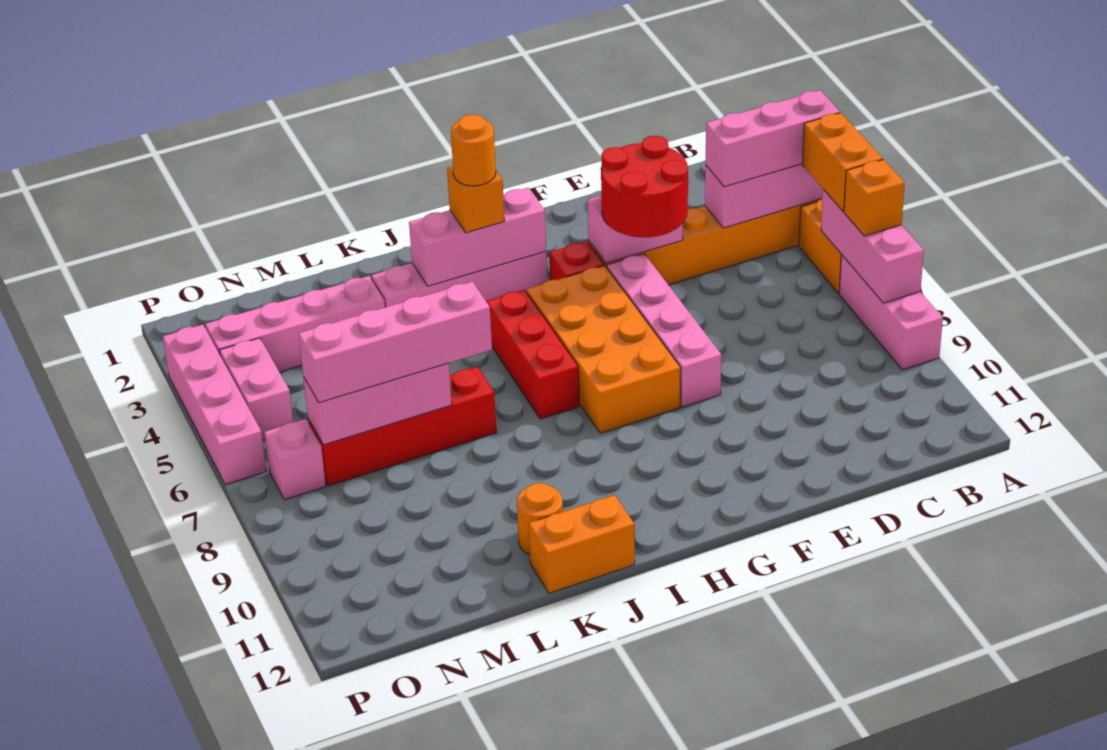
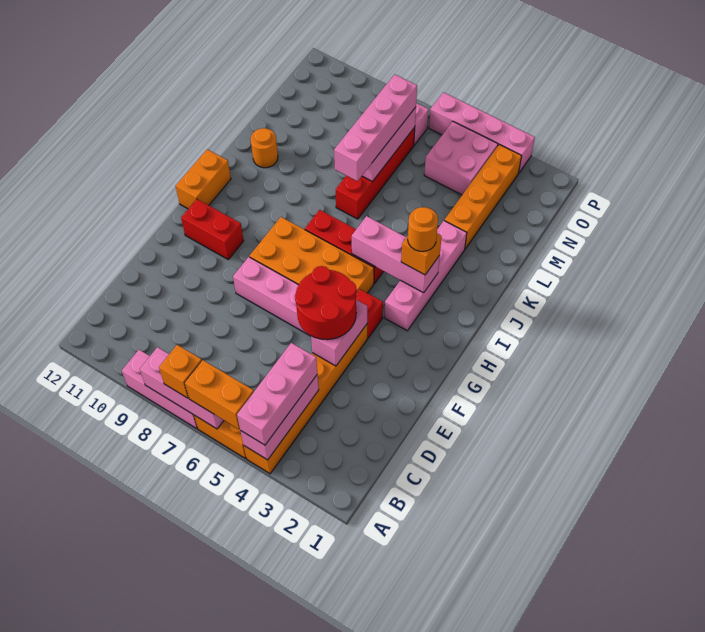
none -> red 1x2 brick [181,199,244,259]
pink 1x3 brick [409,188,546,286] -> pink 1x3 brick turned to [352,216,440,293]
orange 1x2 brick [529,495,635,593] -> orange 1x2 brick moved to [176,149,231,209]
pink 1x4 brick [205,276,385,372] -> orange 1x4 brick [444,144,522,249]
pink 1x2 brick [220,338,293,440] -> pink 2x2 brick [424,121,498,195]

